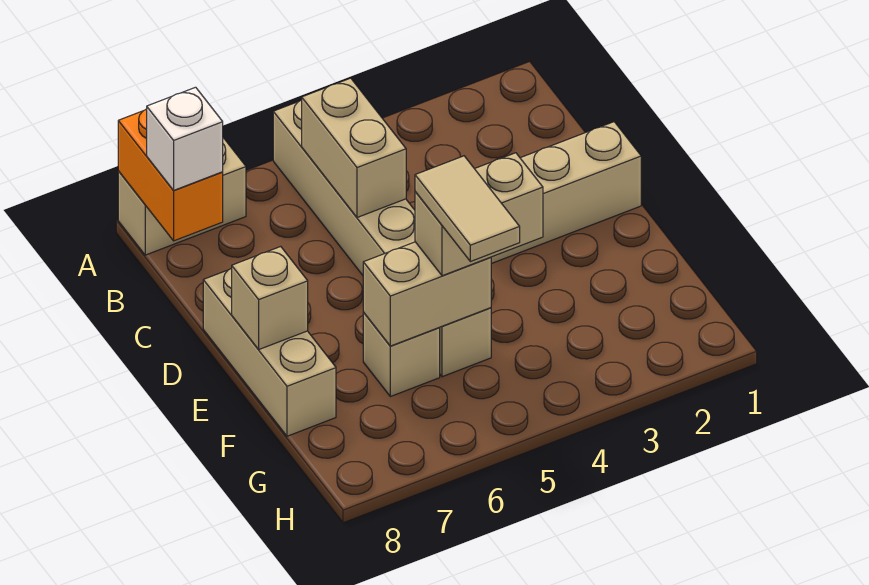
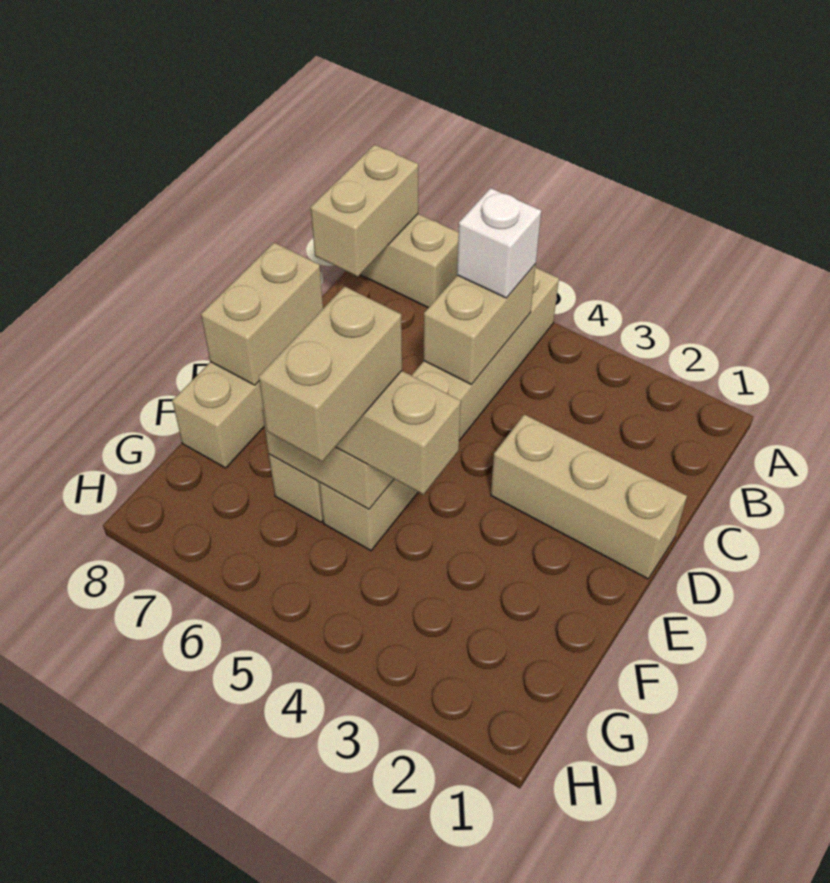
orange 1x2 brick [118,109,223,241] -> tan 1x2 brick [311,145,418,277]
white 1x1 brick [147,87,223,190] -> white 1x1 brick moved to [457,188,541,298]
tan 1x1 brick [232,247,308,350] -> tan 1x2 brick [201,243,323,385]
tan 1x2 tile [415,156,520,261] -> tan 1x2 brick [259,286,402,462]

